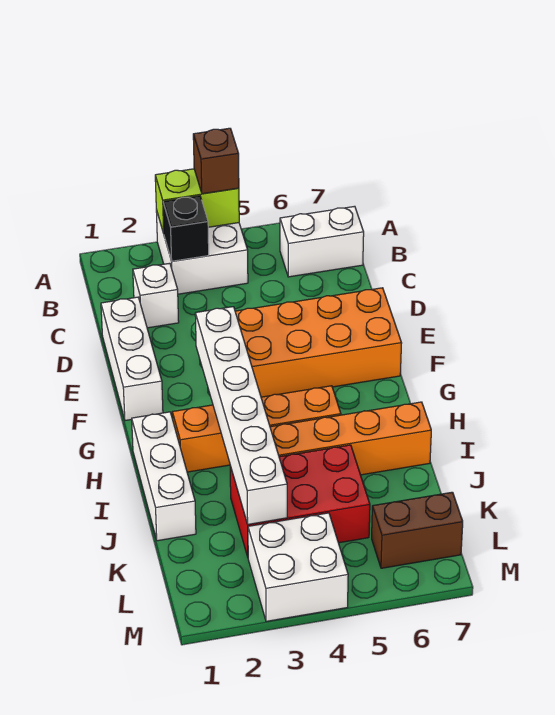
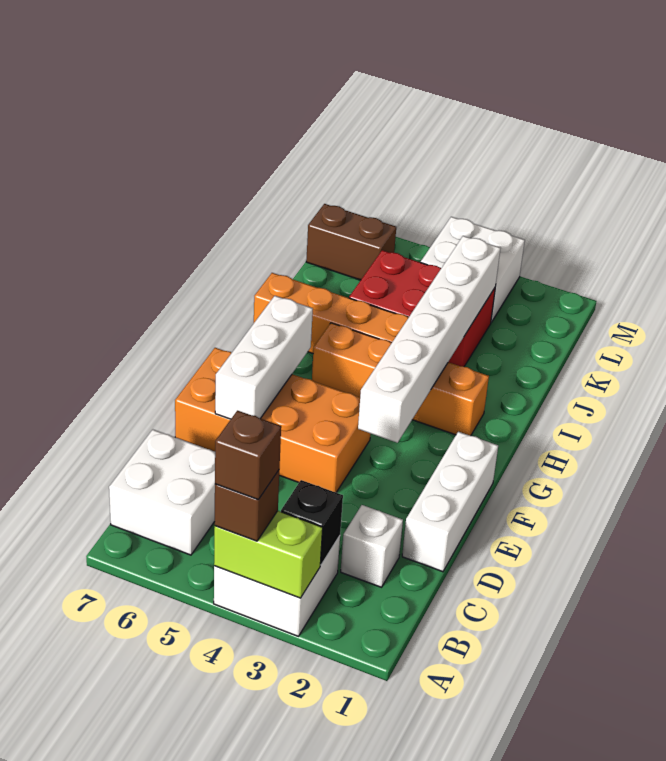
none -> brown 1x1 brick [215,411,281,500]
white 1x2 brick [280,206,364,277] -> white 2x2 brick [109,430,215,555]
white 1x3 brick [132,412,196,541] -> white 1x3 brick moved to [215,296,313,419]

